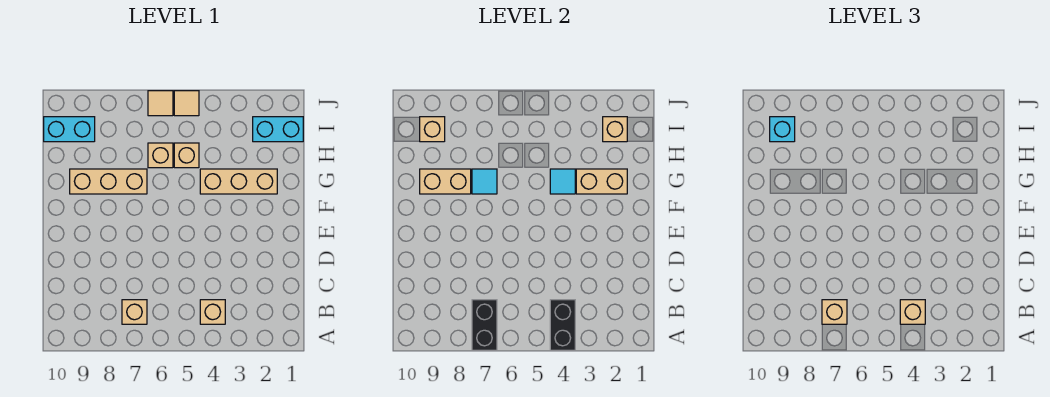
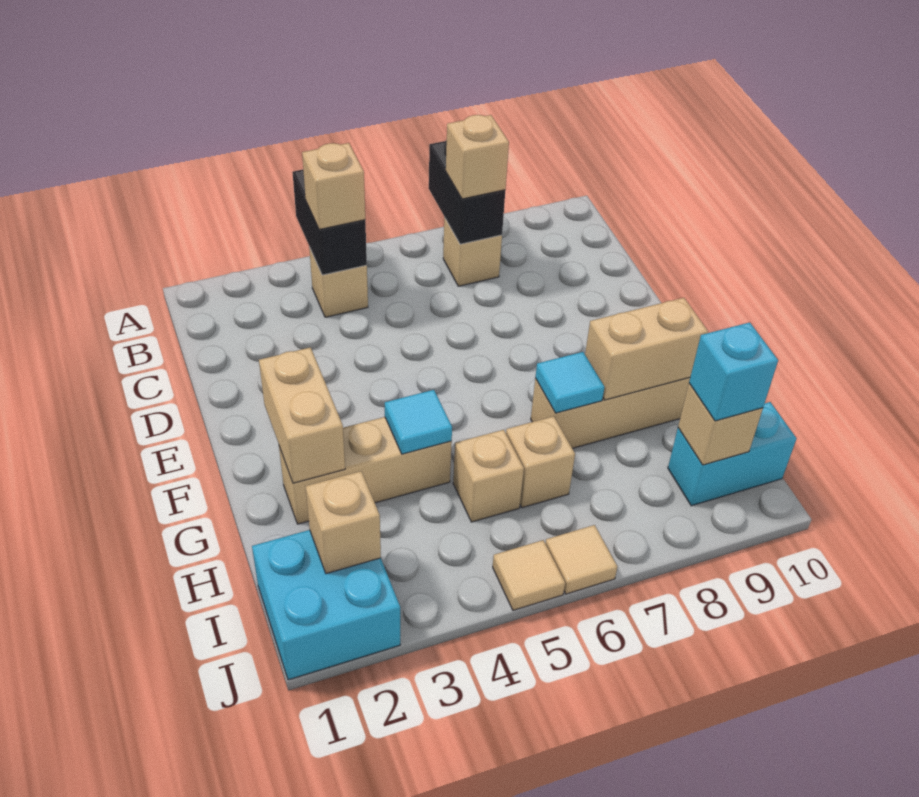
tan 1x2 brick [576,169,627,194] -> tan 1x2 brick turned to [259,347,345,483]
cyan 1x2 brick [253,117,303,142] -> cyan 2x2 brick [252,530,400,680]

